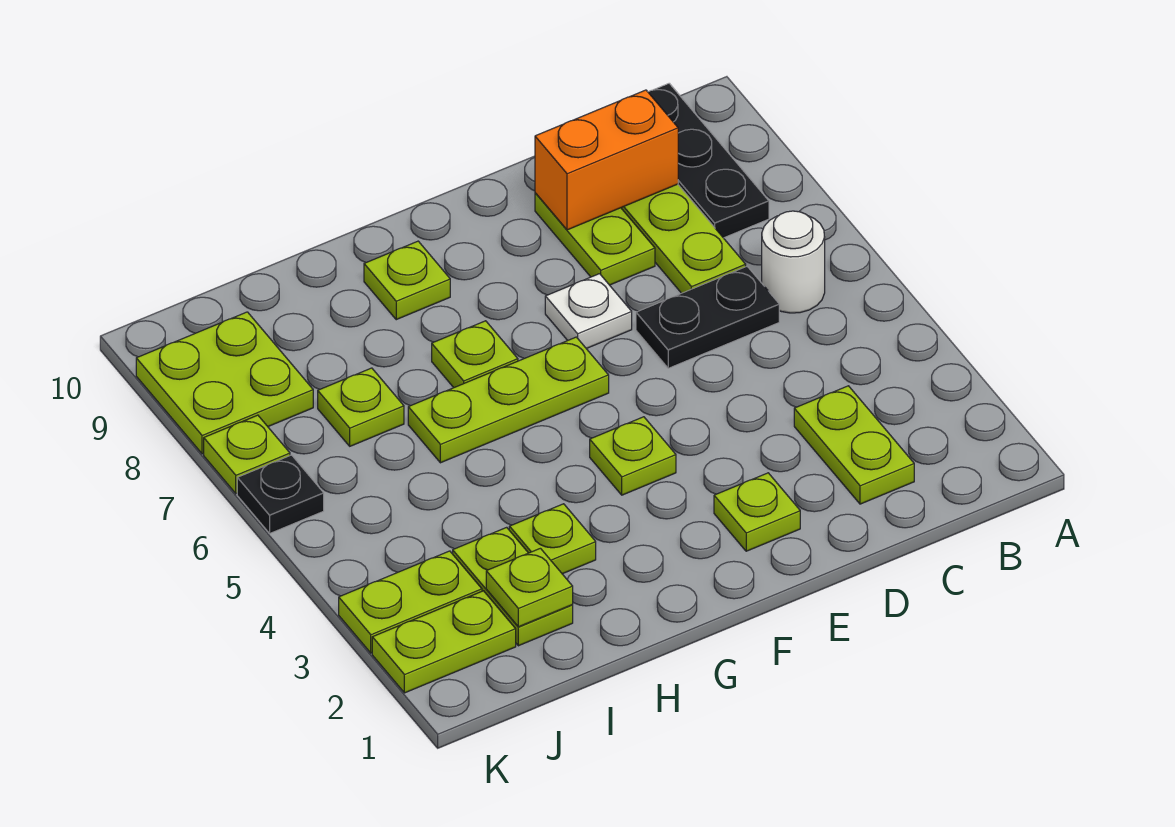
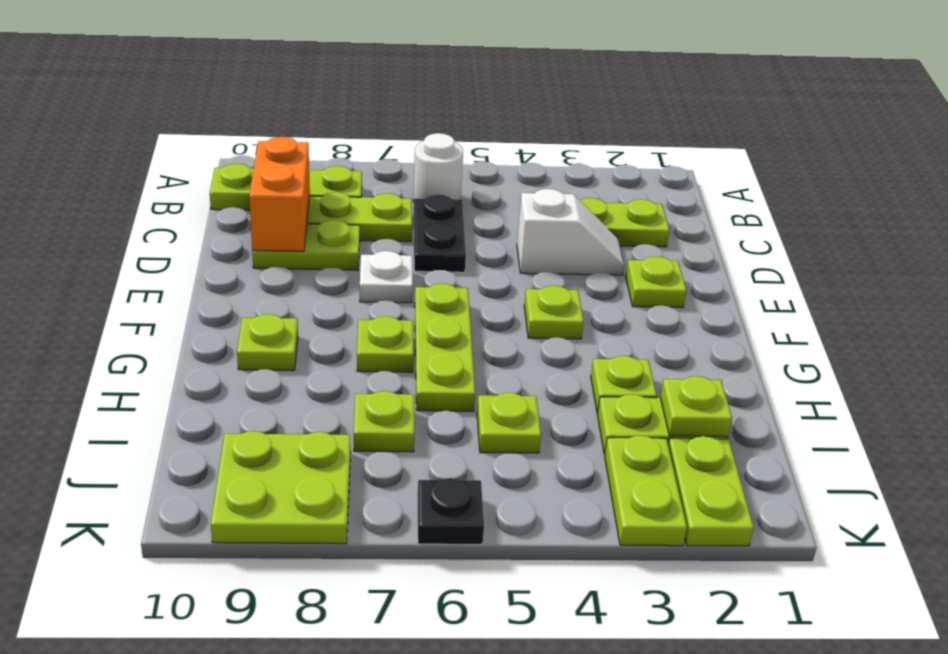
black 1x3 plate [648,83,769,238] -> lime 1x3 plate [210,164,362,210]
none -> white 1x2 slope [517,189,624,275]
lime 1x1 plate [204,415,290,494] -> lime 1x1 plate moved to [477,393,541,453]

